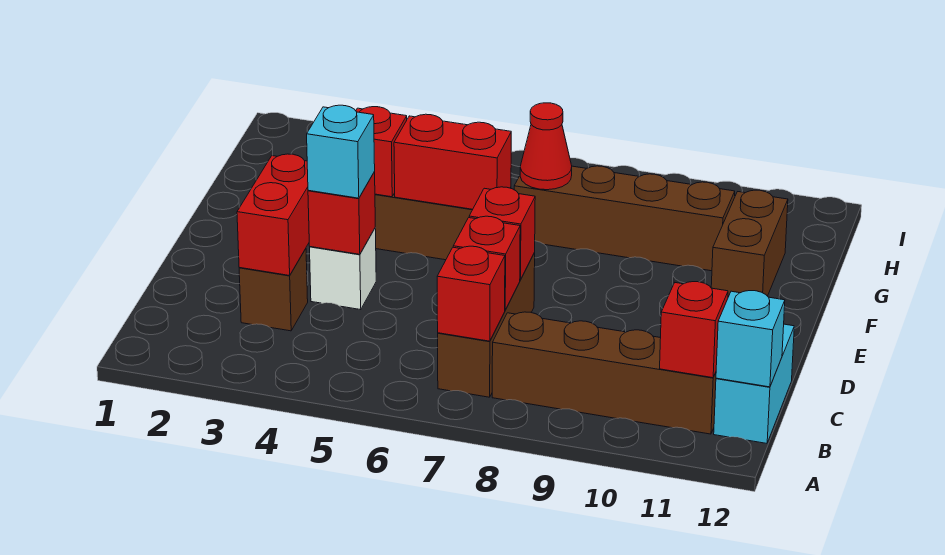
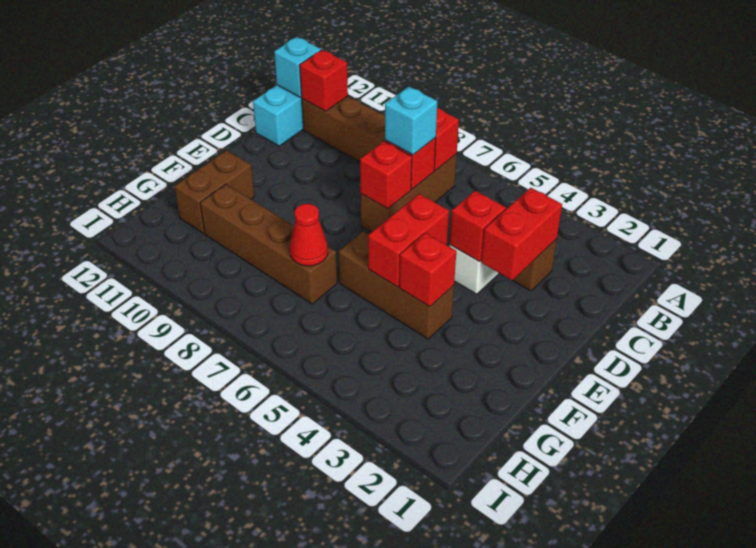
cyan 1x1 brick [307,105,375,198] -> cyan 1x1 brick moved to [385,87,437,155]
red 1x2 brick [394,114,511,209] -> red 1x2 brick turned to [368,194,449,287]

